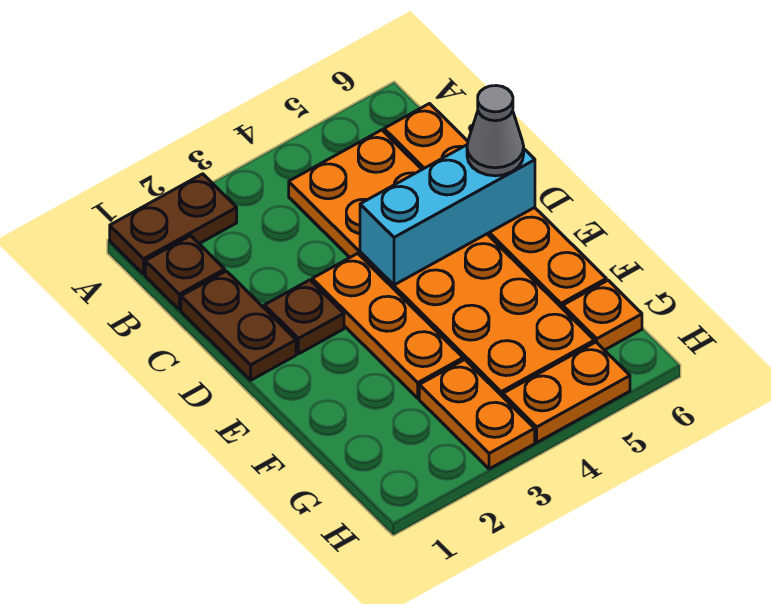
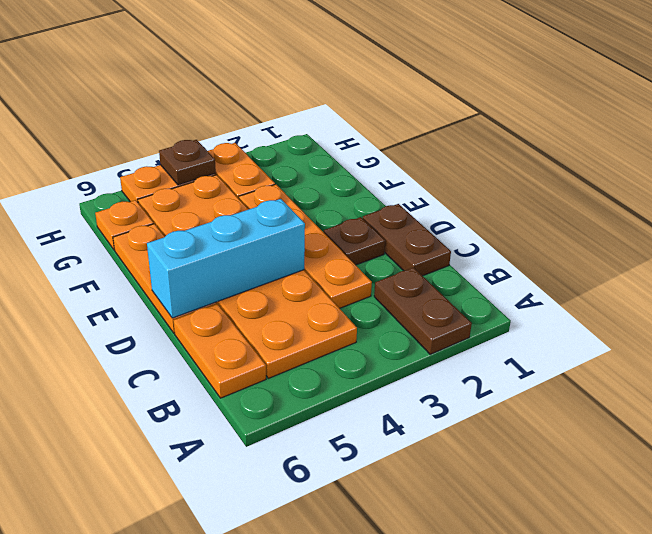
brown 1x2 plate [110,174,237,274] -> brown 1x2 plate turned to [374,268,472,354]
brown 1x1 plate [145,236,225,310] -> brown 1x1 plate moved to [159,140,216,185]
orange 1x3 plate [312,253,463,398] -> orange 1x4 plate [239,184,372,308]
grey 1x1 cone [467,86,524,176] -> none

